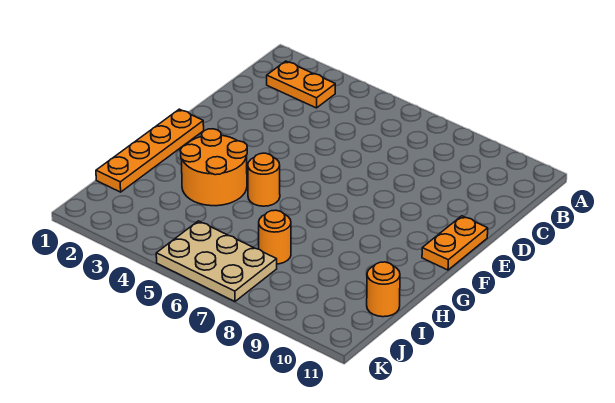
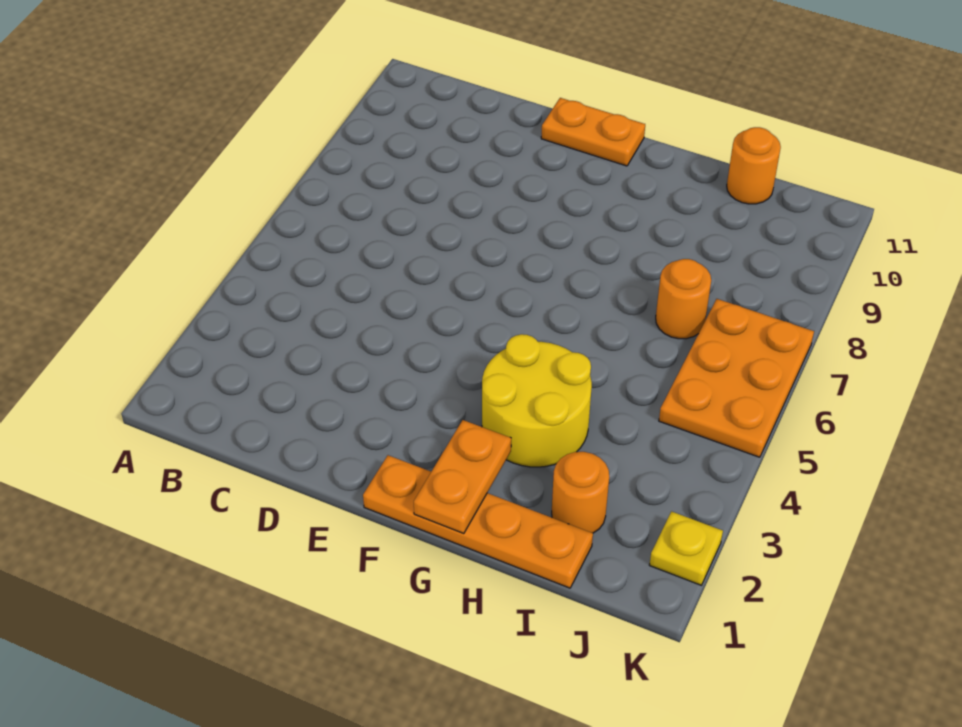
orange 1x2 plate [267,61,335,108] -> orange 1x2 plate moved to [414,420,511,534]
orange 2x2 round brick [180,129,247,206] -> yellow 2x2 round brick [482,334,592,467]
orange 1x1 round brick [248,153,280,206] -> orange 1x1 round brick moved to [552,452,609,533]
tan 2x3 plate [156,221,277,301] -> orange 2x3 plate [659,299,814,457]
none -> yellow 1x1 plate [650,511,723,585]

